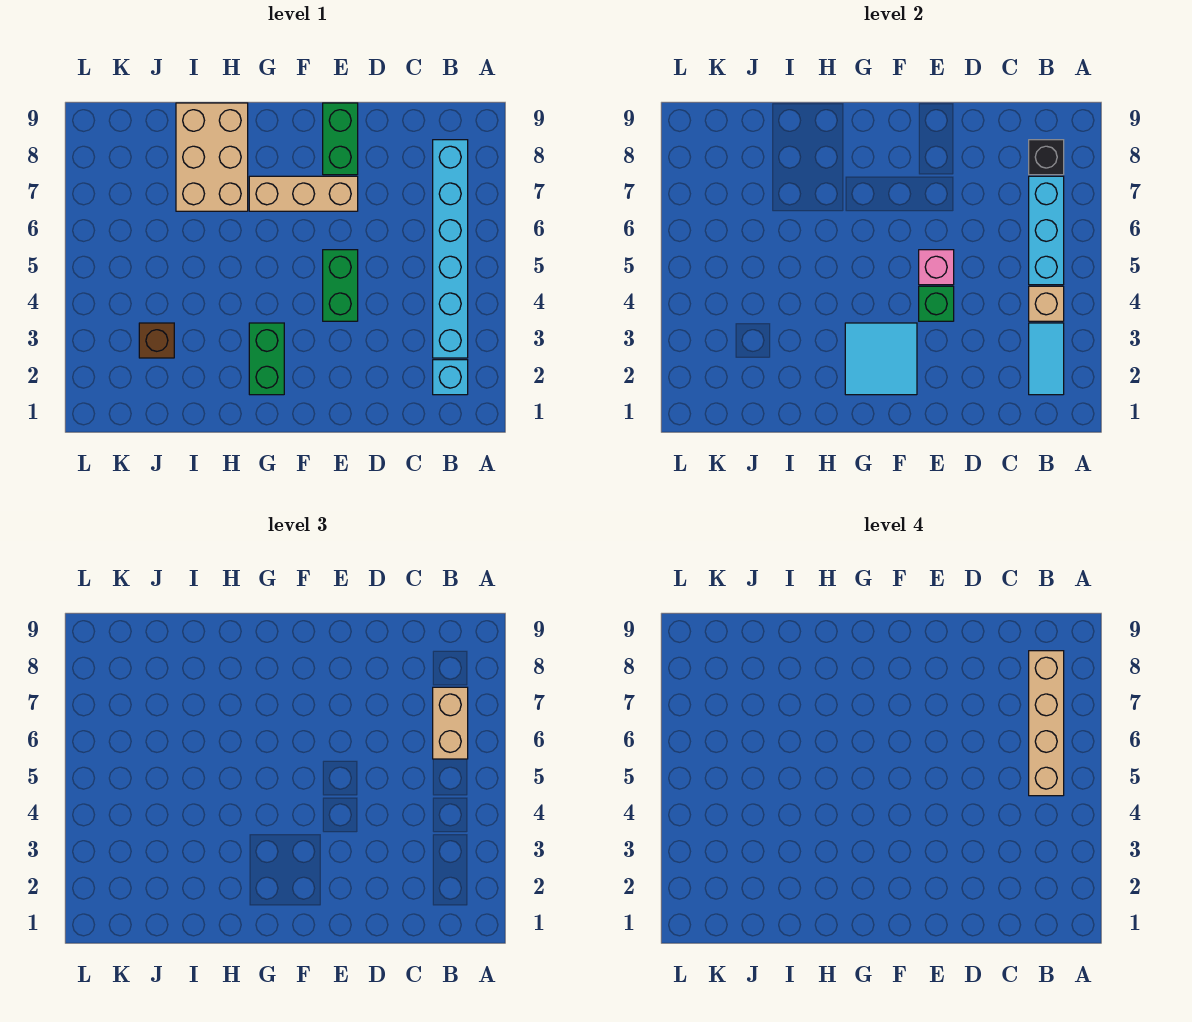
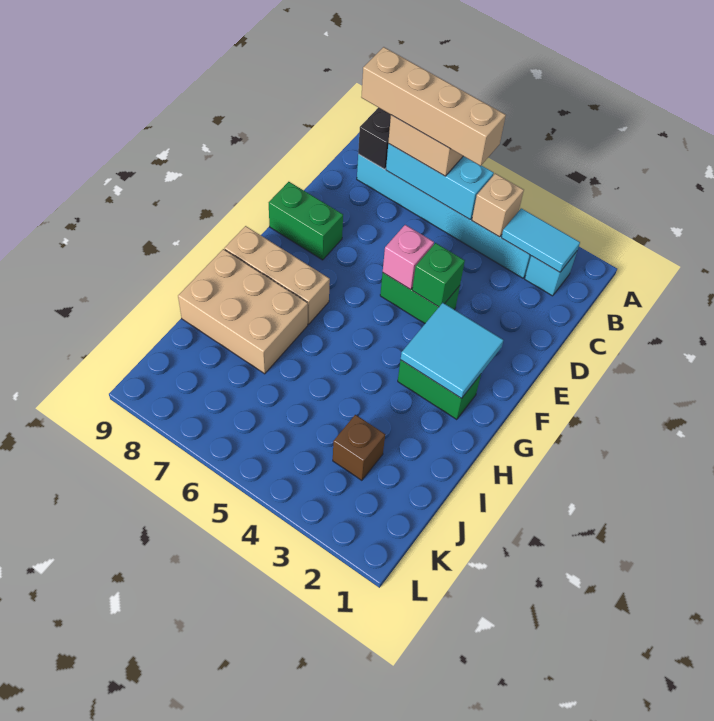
tan 1x3 brick [249,176,358,211] -> tan 1x3 brick turned to [224,226,330,324]

